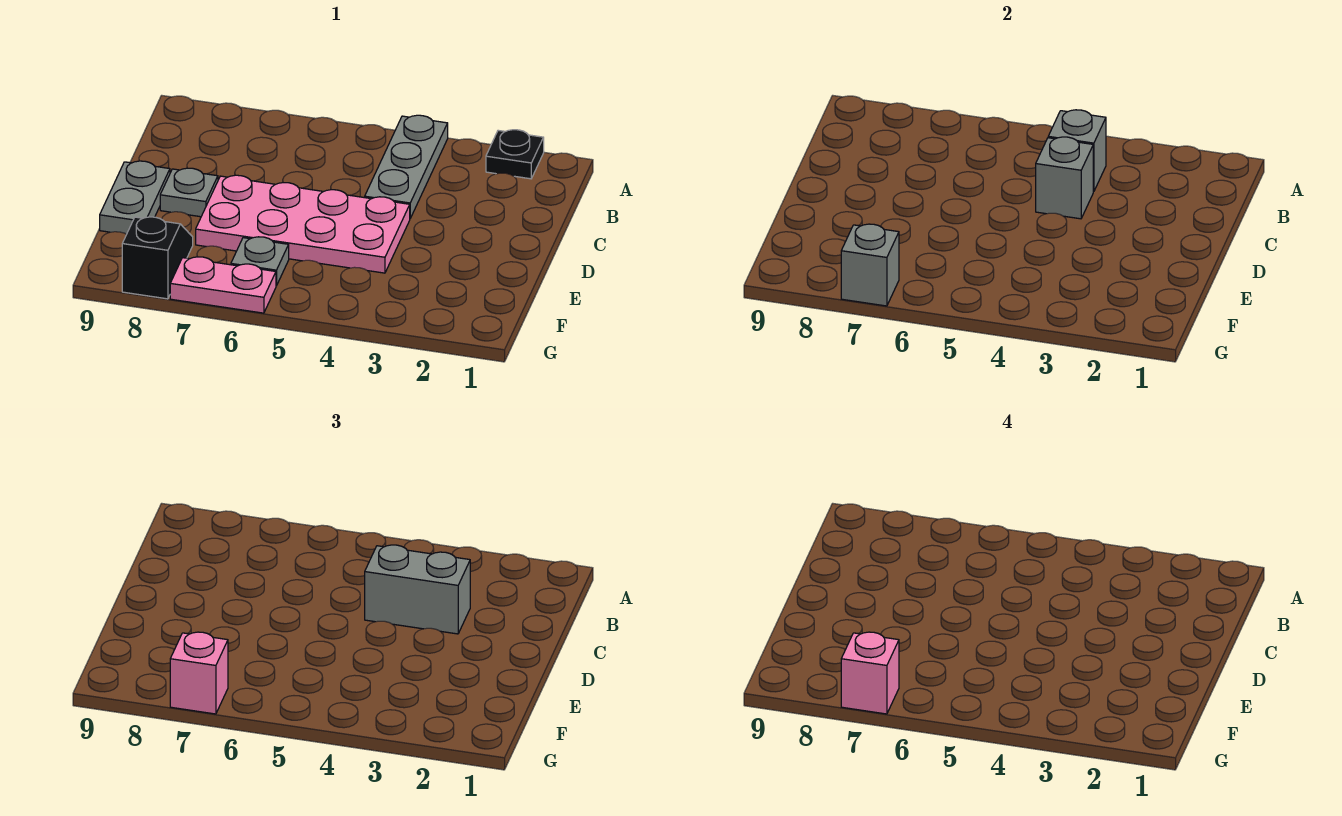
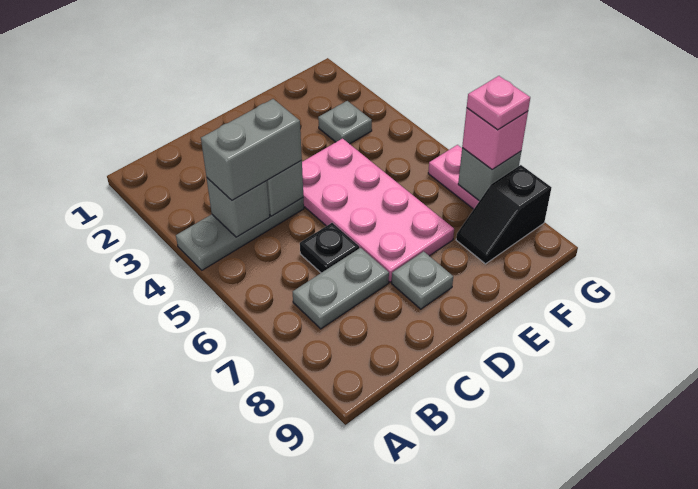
black 1x1 plate [486,130,544,179] -> black 1x1 plate moved to [300,223,359,273]
grey 1x2 brick [365,545,470,634] -> grey 1x2 brick turned to [201,99,302,200]
grey 1x2 plate [100,161,170,234] -> grey 1x2 plate moved to [293,248,389,329]
grey 1x1 plate [231,237,289,286] -> grey 1x1 plate moved to [318,101,372,144]
pink 1x1 brick [841,632,899,714] -> pink 1x1 plate [467,76,530,130]

